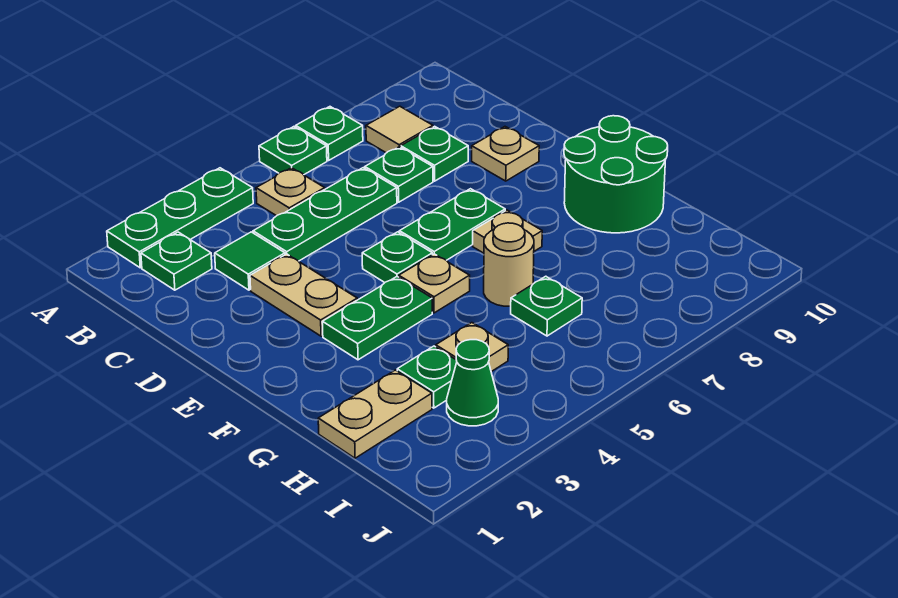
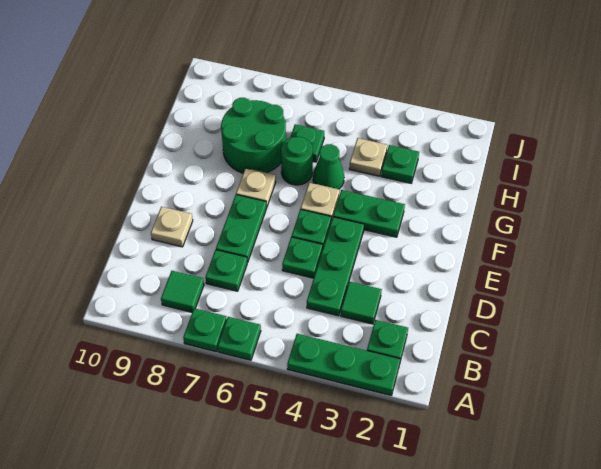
tan 1x1 plate [256,168,325,216] -> none
tan 1x1 tile [366,106,433,153] -> green 1x1 tile [161,271,204,312]
green 1x3 plate [253,168,397,261] -> green 1x3 plate turned to [307,217,364,316]
green 1x1 plate [401,126,468,181] -> green 1x1 plate moved to [282,237,323,278]
tan 1x2 plate [250,254,357,336] -> none
green 1x2 plate [400,189,505,260] -> green 1x2 plate turned to [216,195,267,262]
green 2x2 round brick [564,116,668,233] -> green 2x2 round brick moved to [221,98,286,173]
tan 1x1 round brick [484,223,534,306] -> green 1x1 round brick [281,137,313,185]
tan 1x2 plate [318,370,432,458] -> none
green 1x1 cone [447,340,498,426] -> green 1x1 cone moved to [313,144,344,189]

